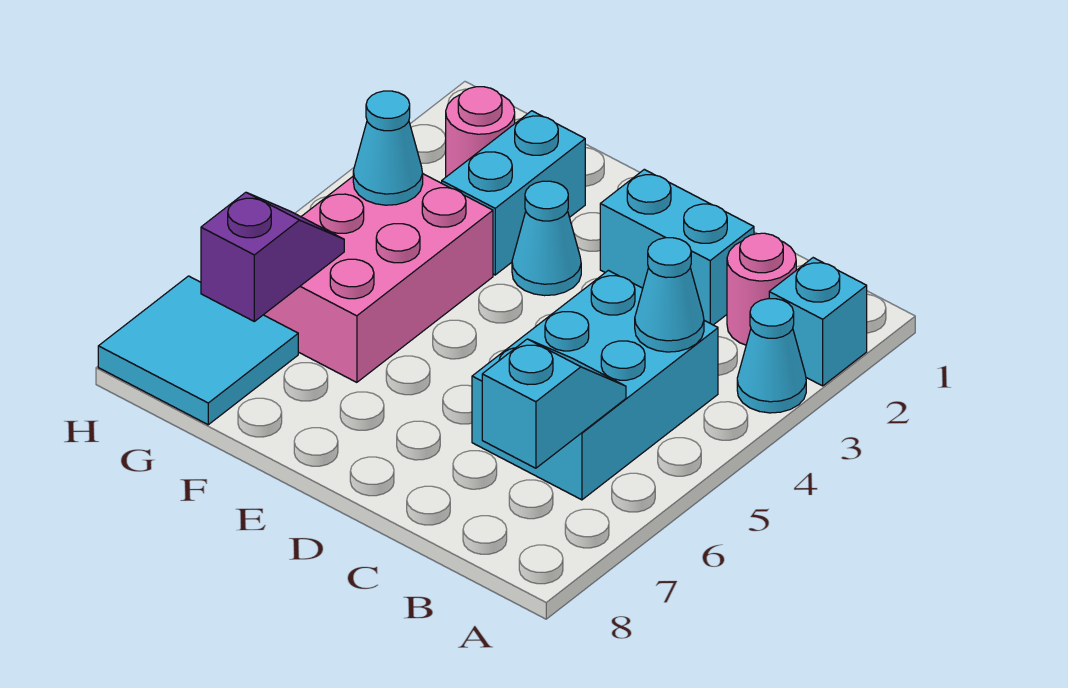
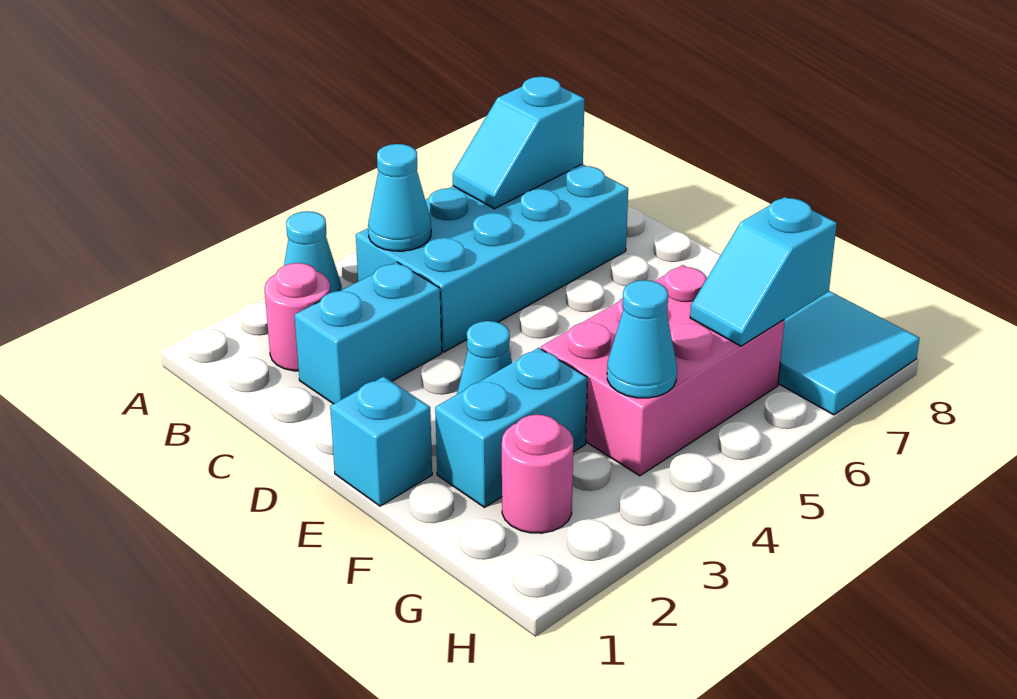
cyan 1x1 brick [769,258,867,386] -> cyan 1x1 brick moved to [330,376,432,506]
cyan 2x3 brick [472,270,718,500] -> cyan 2x4 brick [356,164,628,352]
cyan 1x2 brick [600,169,754,325] -> cyan 1x2 brick turned to [294,262,442,404]
purple 1x2 slope [201,192,344,321] -> cyan 1x2 slope [690,197,837,346]

